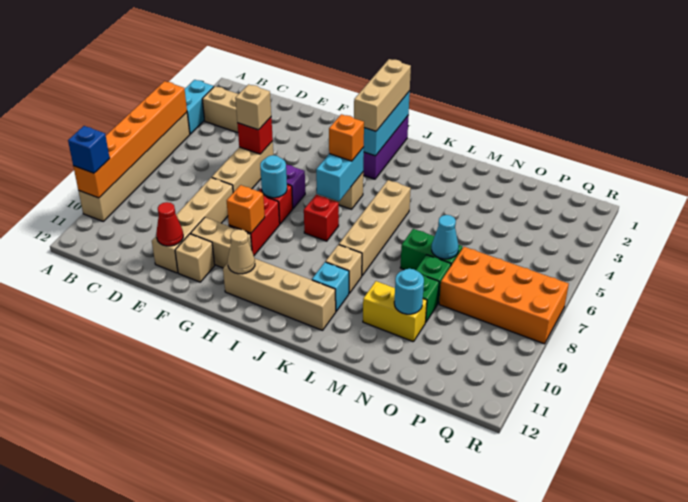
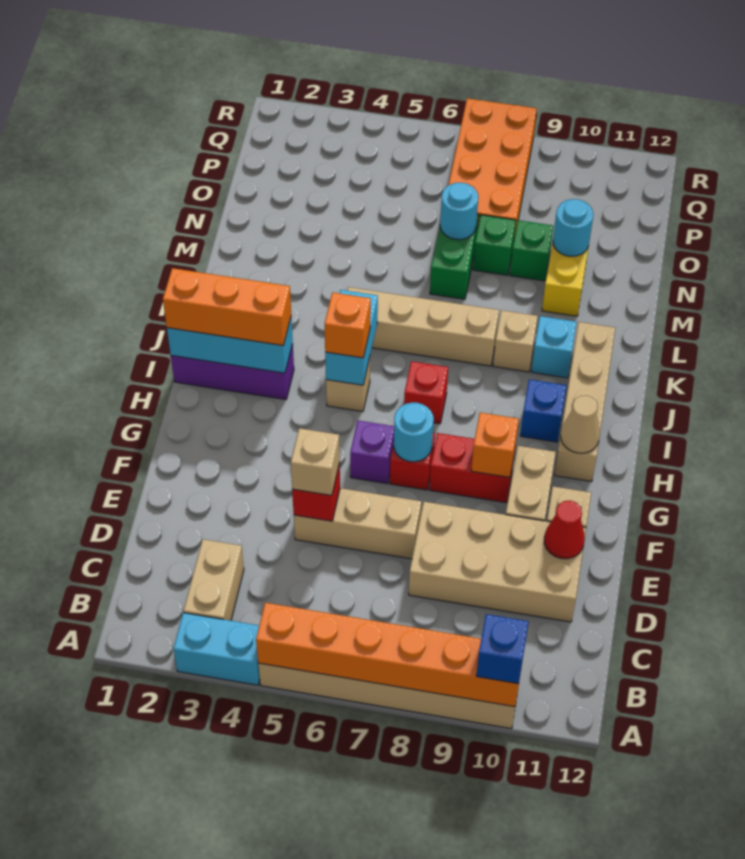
tan 1x4 brick [152,178,233,273] -> tan 2x4 brick [409,502,586,622]
tan 1x3 brick [354,59,411,131] -> orange 1x3 brick [163,268,291,345]
cyan 1x2 brick [316,147,364,201] -> cyan 1x2 brick turned to [325,290,378,385]
none -> blue 1x1 brick [520,380,566,442]
cyan 1x1 cone [432,215,459,259] -> cyan 1x1 round brick [440,183,478,240]

